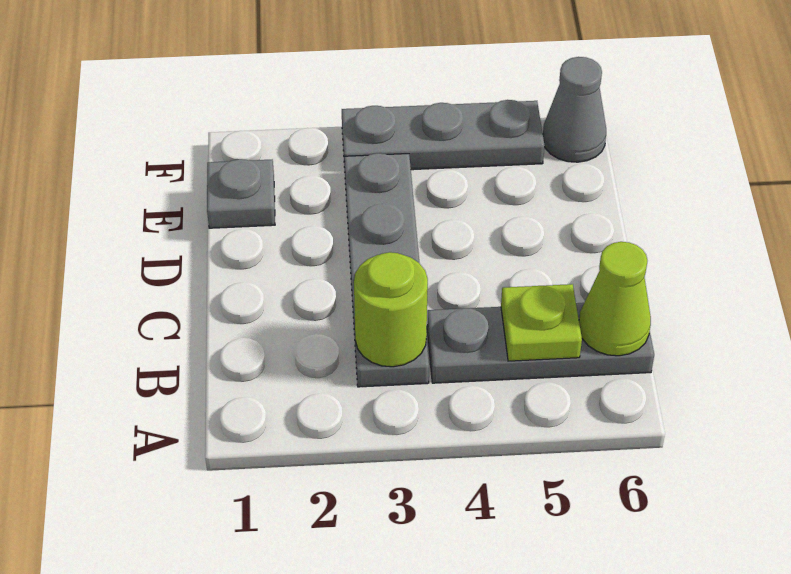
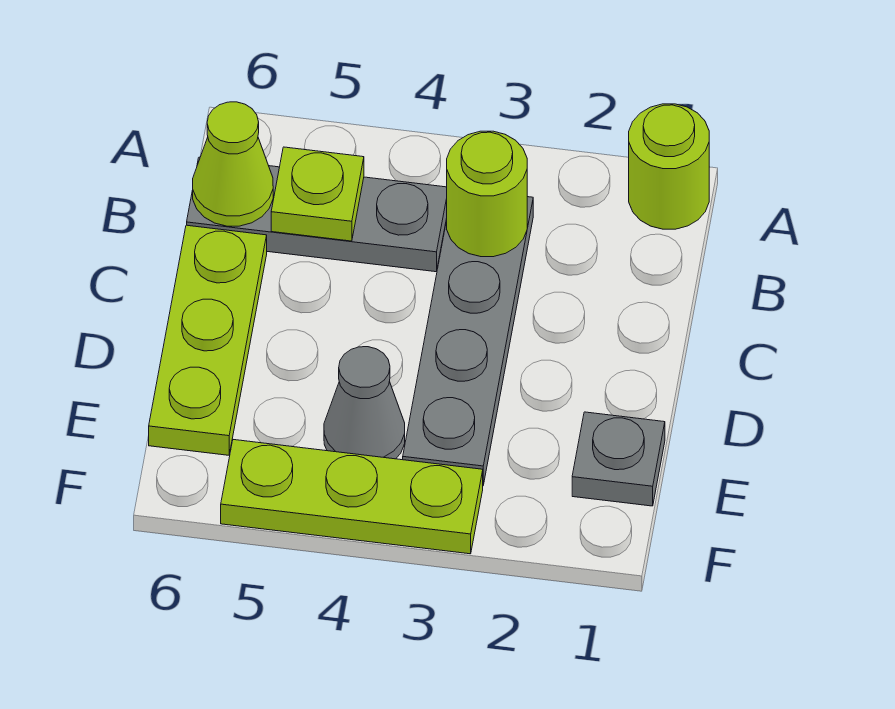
none -> lime 1x1 round brick [629,104,709,229]
none -> lime 1x3 plate [149,225,267,455]
grey 1x3 plate [342,100,545,170] -> lime 1x3 plate [221,440,483,554]
grey 1x1 cone [543,57,606,162] -> grey 1x1 cone moved to [324,347,405,459]

